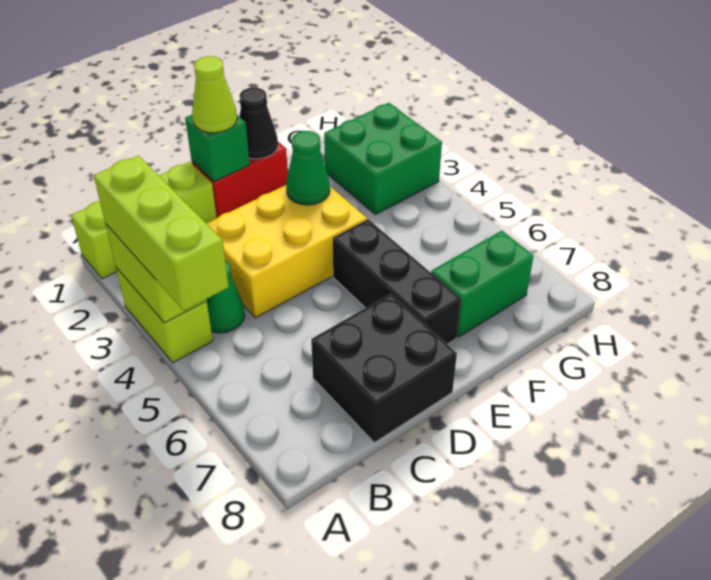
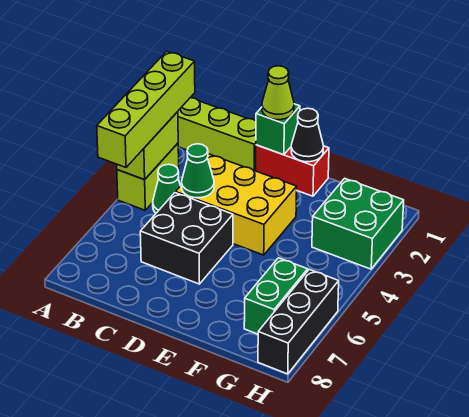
lime 1x3 brick [94,156,229,310] -> lime 1x4 brick [97,51,195,167]
black 2x2 brick [311,294,457,443] -> black 2x2 brick moved to [140,193,233,284]
green 1x1 cone [286,131,330,205] -> green 1x1 cone moved to [182,144,214,198]
black 1x3 brick [333,219,461,344] -> black 1x3 brick moved to [258,270,339,374]
green 1x2 brick [431,231,534,337] -> green 1x2 brick turned to [244,258,308,334]

